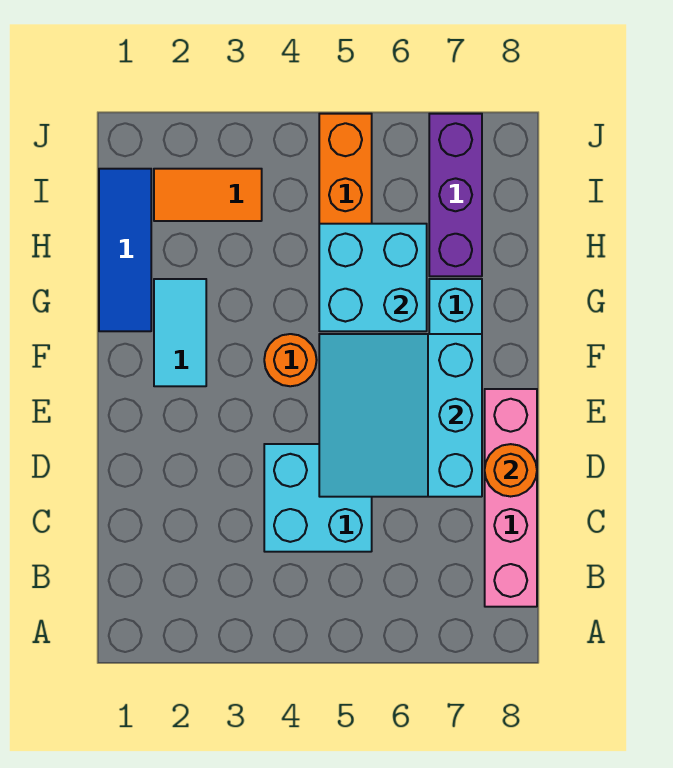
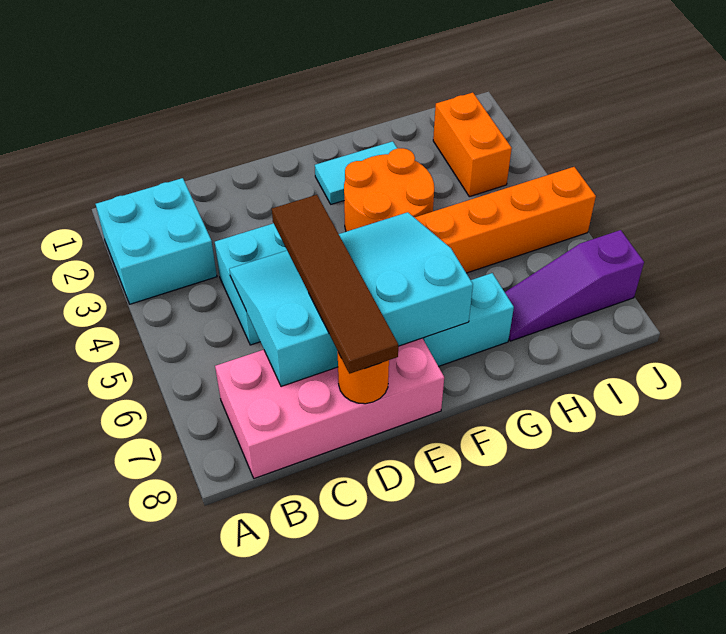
pink 1x4 brick [485,389,537,607] -> pink 2x4 brick [215,338,444,479]
cyan 3x3 slope [319,334,482,497] -> cyan 3x4 slope [229,212,473,387]
none -> brown 1x4 tile [272,195,398,374]
orange 1x1 round brick [264,334,317,386] -> orange 2x2 round brick [344,148,434,232]
blue 1x3 tile [99,169,151,331] -> none
cyan 2x2 brick [319,224,427,331] -> cyan 2x2 brick moved to [96,178,217,304]
purple 1x3 brick [429,114,482,276] -> purple 1x3 slope [505,230,644,341]
orange 1x2 tile [154,169,262,221] -> orange 1x2 brick [433,93,512,197]

